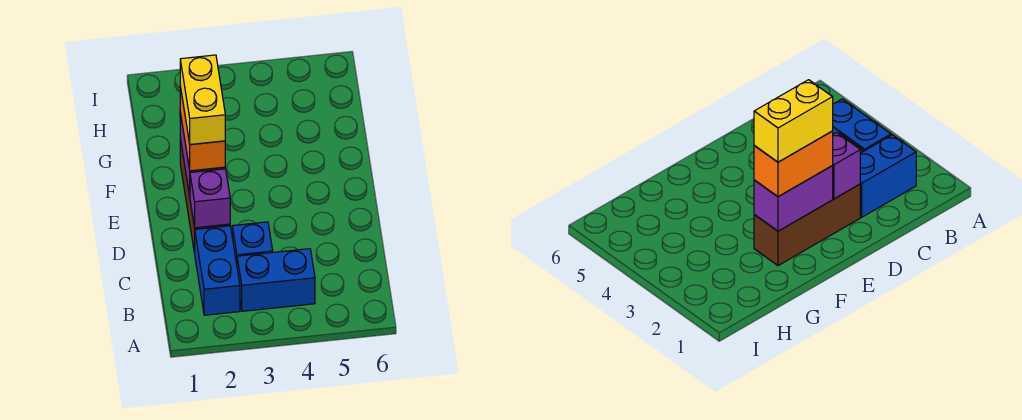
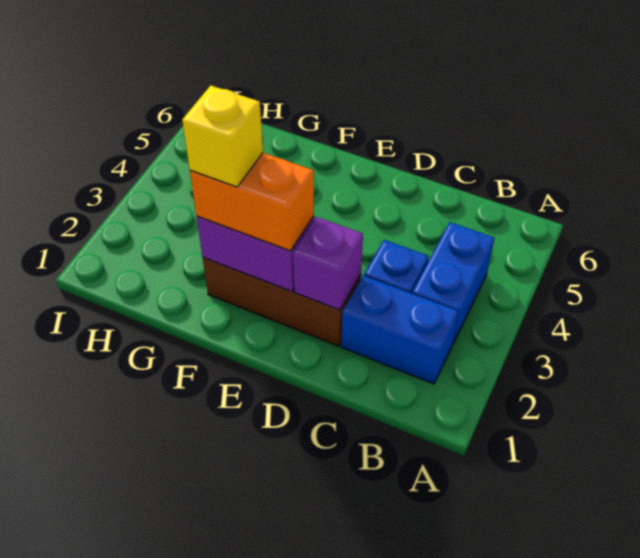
yellow 1x2 brick [180,55,225,144] -> yellow 1x1 brick [182,86,263,187]

